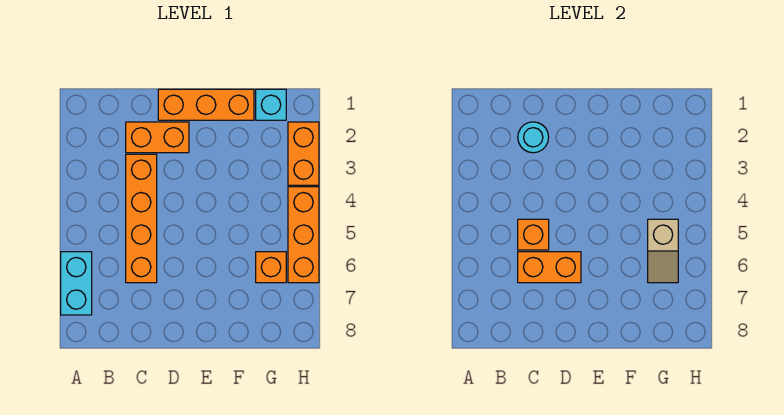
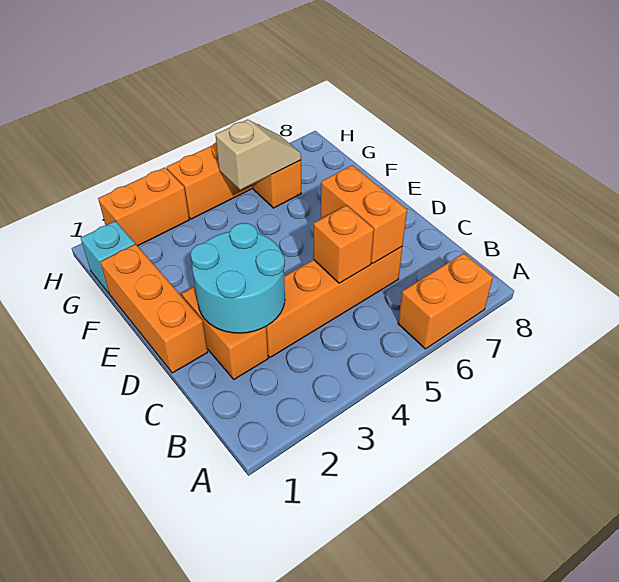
cyan 1x2 brick [61,252,92,315] -> orange 1x2 brick [398,253,493,349]
cyan 1x1 round brick [518,122,549,153] -> cyan 2x2 round brick [190,223,285,333]

